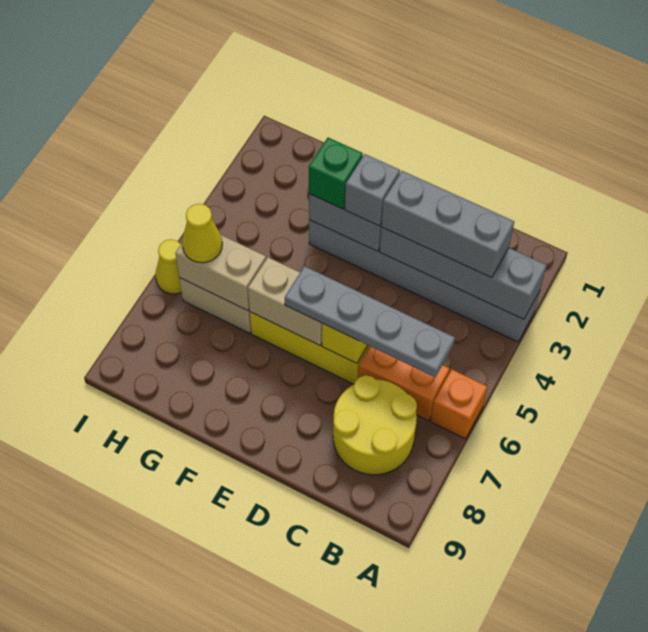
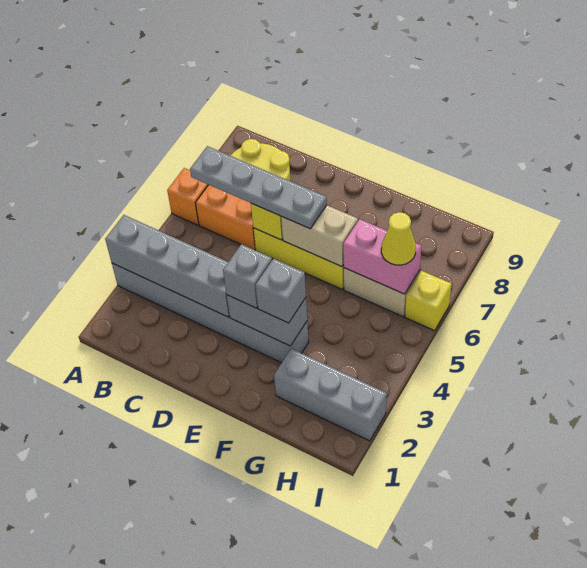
grey 1x3 brick [381,171,514,278] -> grey 1x3 brick moved to [274,349,387,441]
green 1x1 brick [309,138,363,209] -> grey 1x1 brick [255,259,306,323]
tan 1x2 brick [175,235,266,311] -> pink 1x2 brick [343,219,422,294]
yellow 1x1 cone [155,239,181,294] -> yellow 1x1 brick [405,271,452,331]

